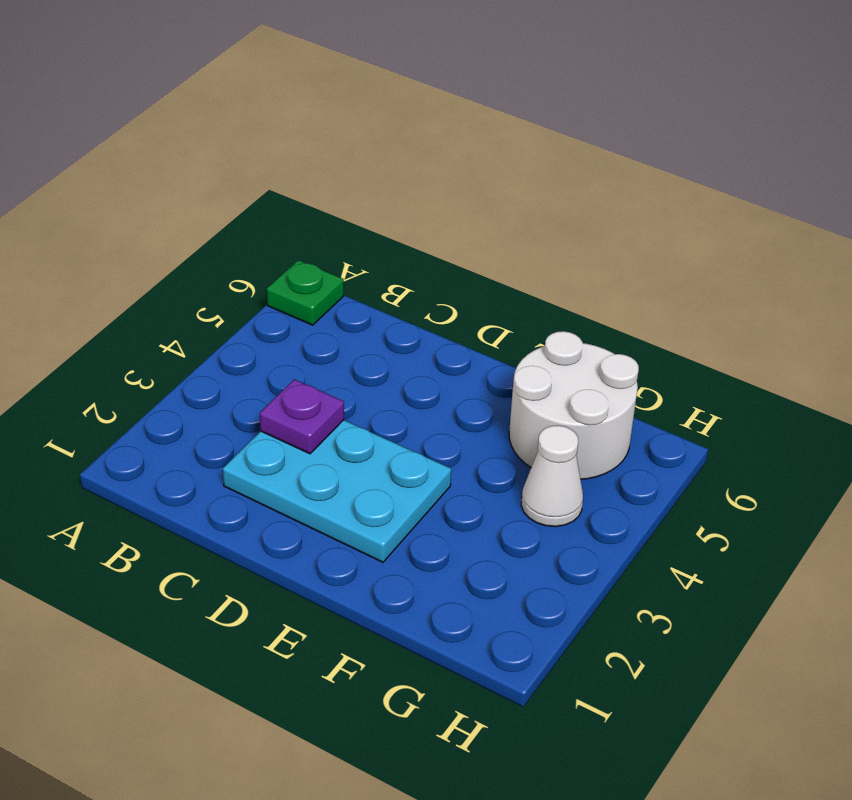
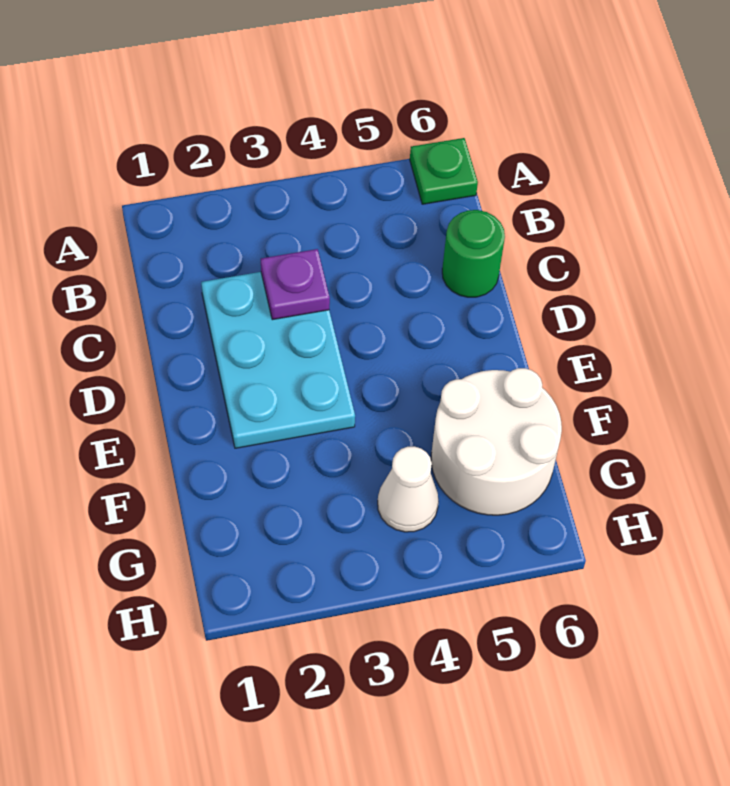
none -> green 1x1 round brick [442,210,505,297]

